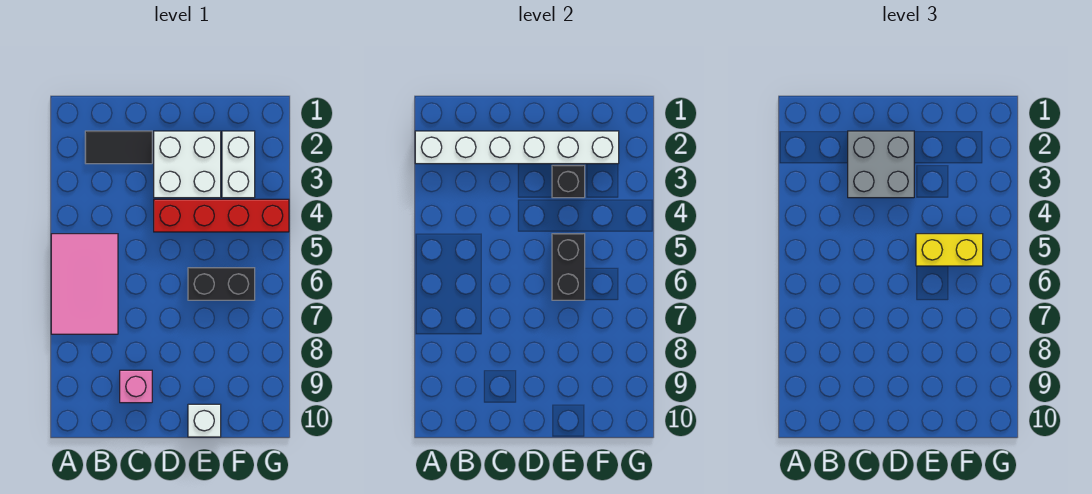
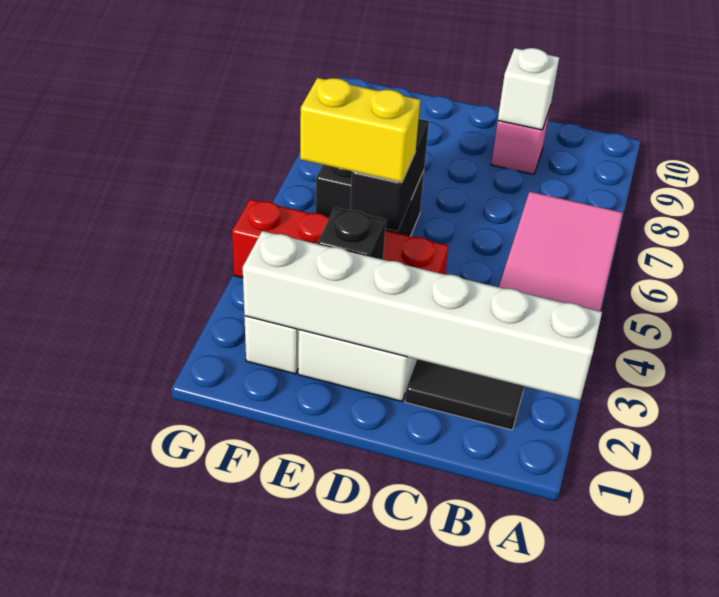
grey 2x2 brick [848,131,914,198] -> none
white 1x1 brick [188,404,221,437] -> white 1x1 brick moved to [498,48,559,130]

